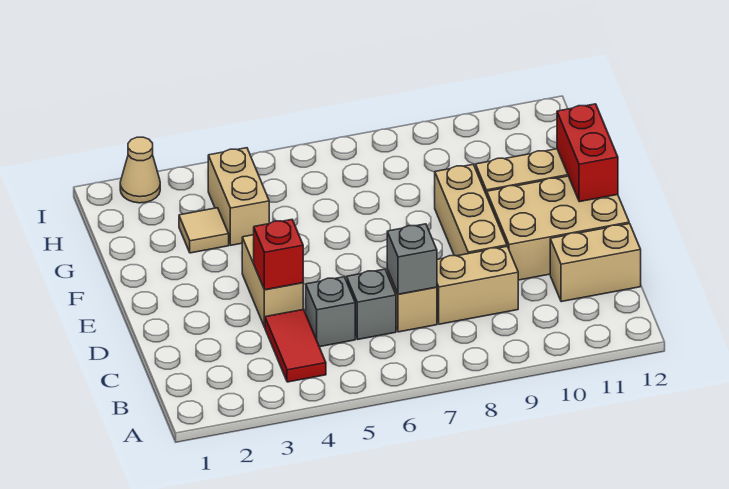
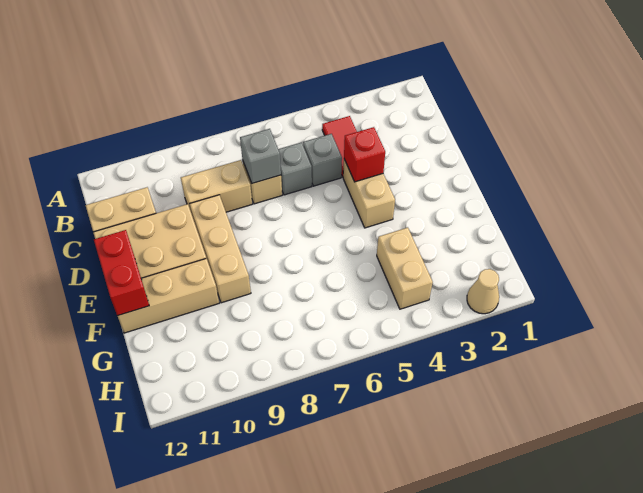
tan 1x1 tile [179,208,229,253] -> none

